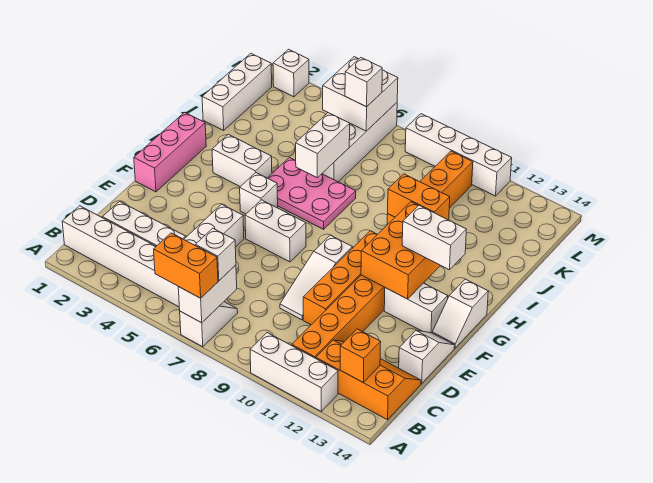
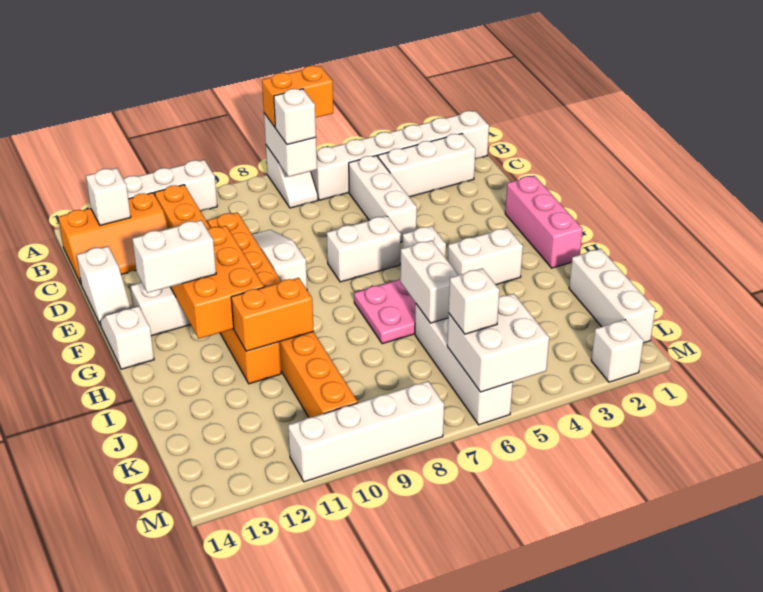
orange 1x1 brick [340,329,381,383] -> white 1x1 brick [86,168,131,225]

